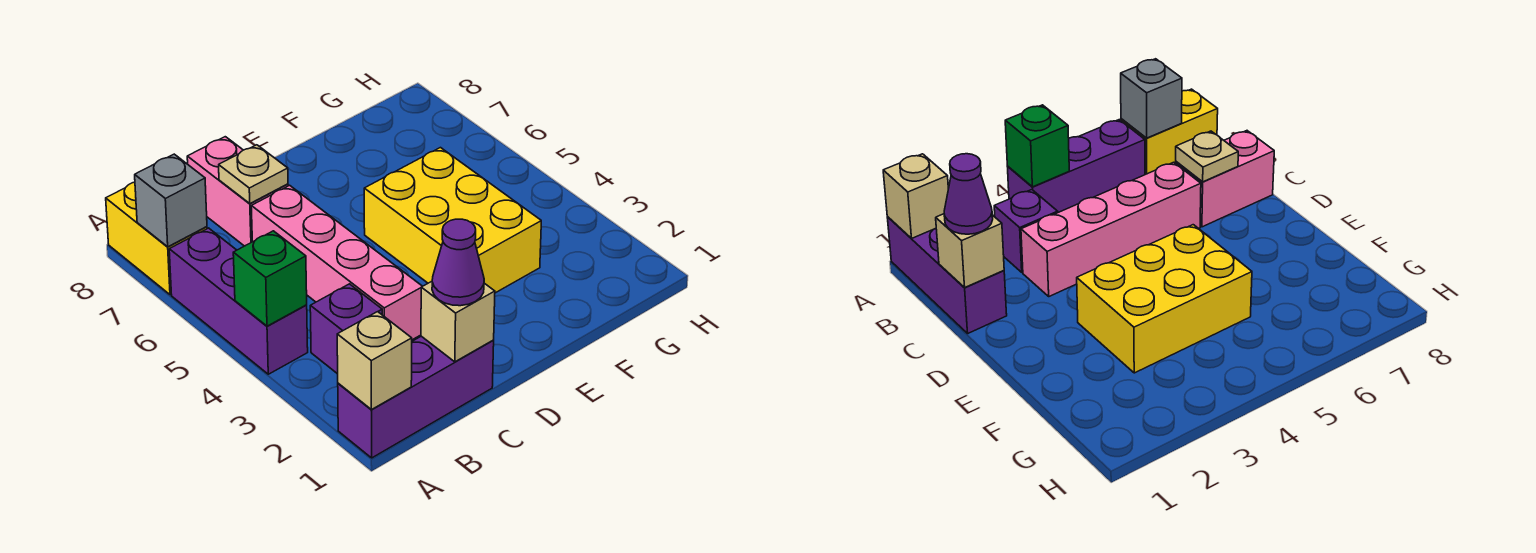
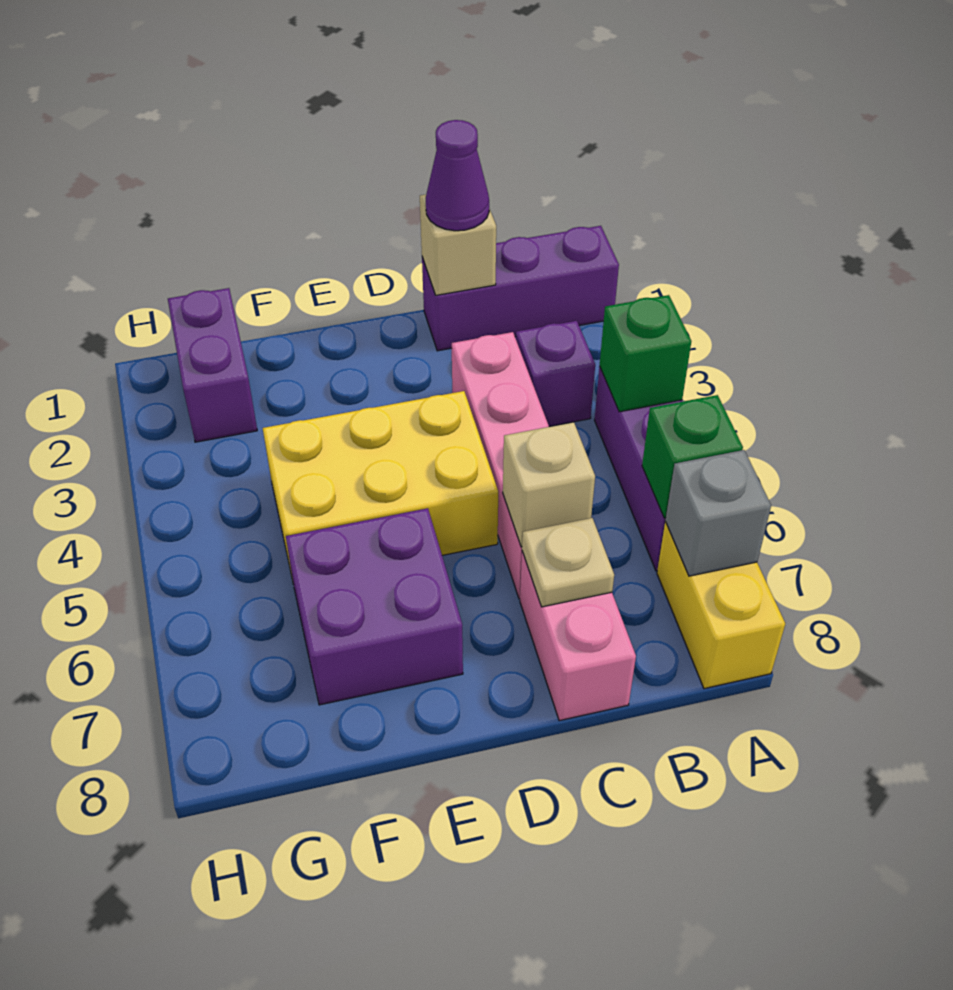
tan 1x1 brick [337,312,412,410] -> tan 1x1 brick moved to [503,422,595,547]
none -> green 1x1 brick [642,395,743,518]
yellow 2x3 brick [364,148,541,293] -> yellow 2x3 brick turned to [263,391,498,580]
none -> purple 2x2 brick [286,508,463,705]
none -> purple 1x2 brick [168,288,257,442]

